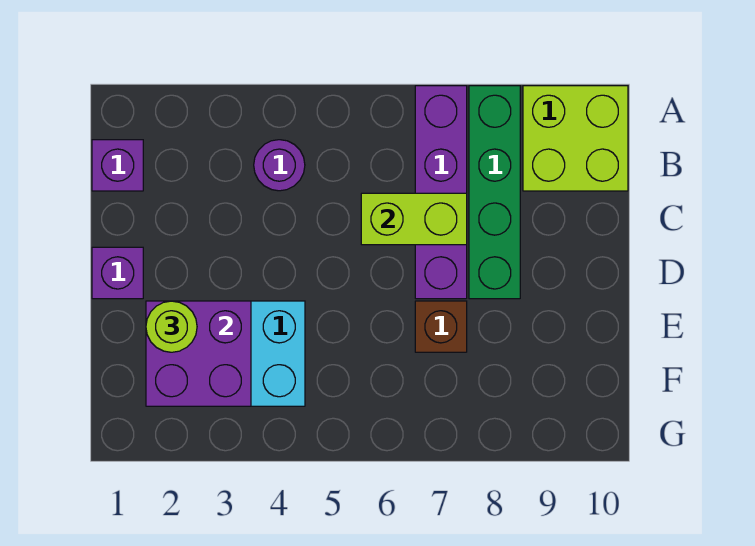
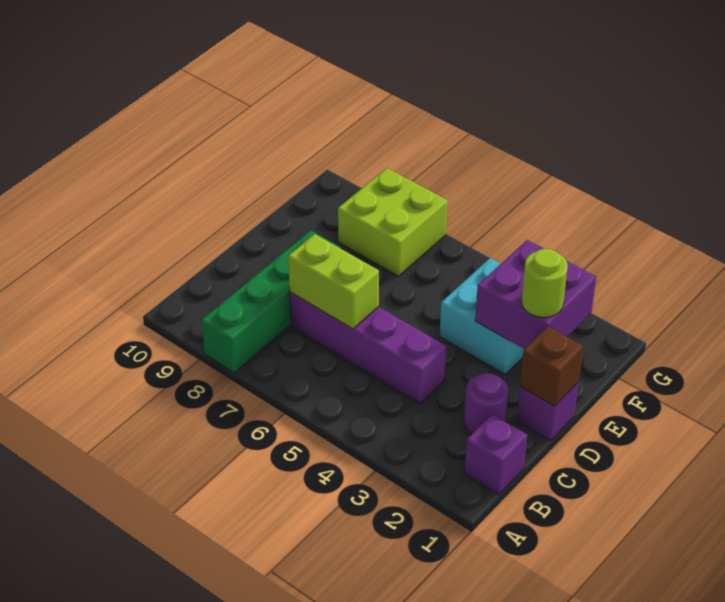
purple 1x4 brick [415,86,467,299] -> purple 1x4 brick turned to [290,292,446,404]
lime 2x2 brick [523,86,628,191] -> lime 2x2 brick moved to [338,168,448,276]
purple 1x1 round brick [254,140,305,191] -> purple 1x1 round brick moved to [464,373,509,435]
brown 1x1 brick [415,301,467,352] -> brown 1x1 brick moved to [520,326,583,406]

